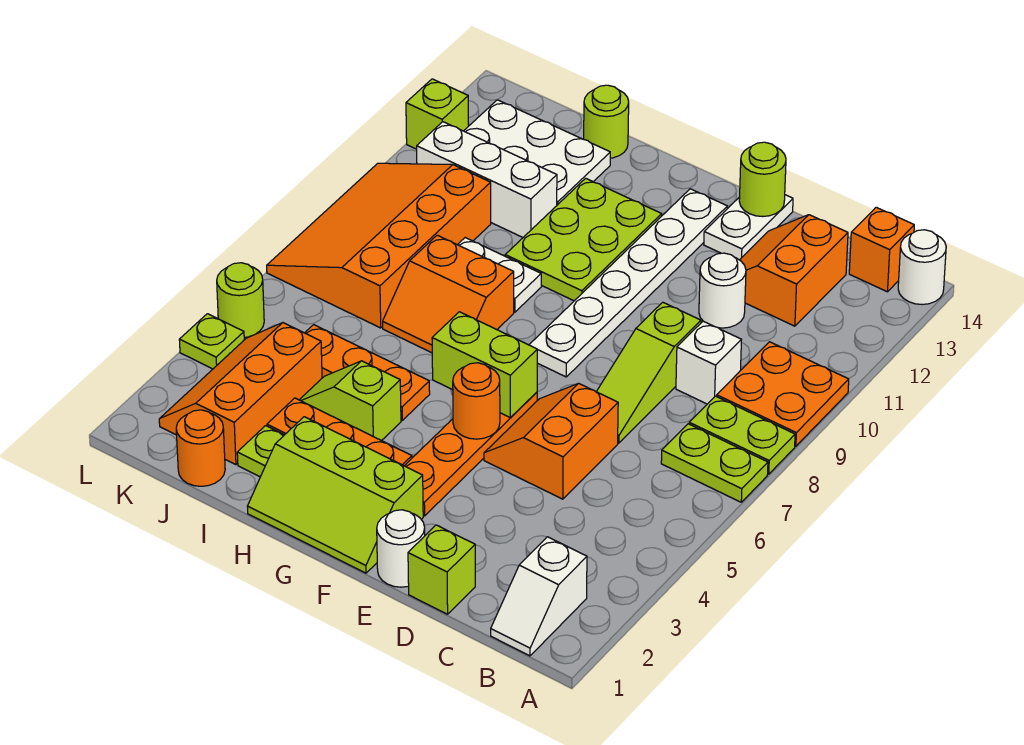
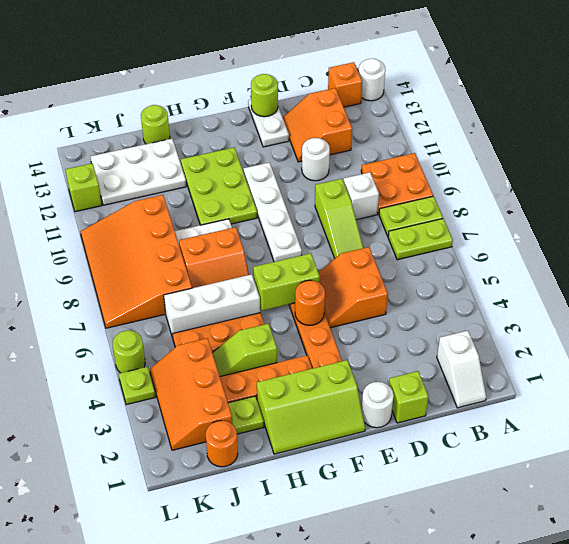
white 1x6 plate [529,189,727,377] -> white 1x4 plate [243,162,302,262]
white 1x3 brick [417,122,557,237] -> white 1x3 brick moved to [164,274,260,338]

